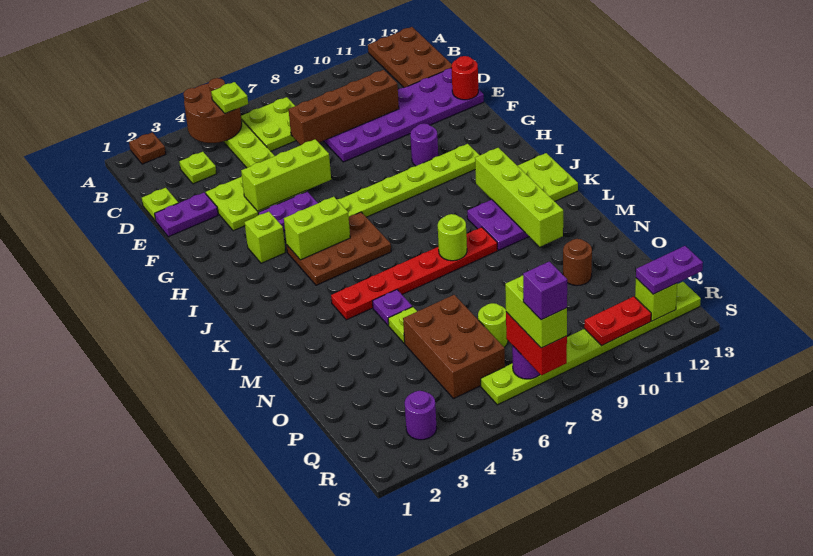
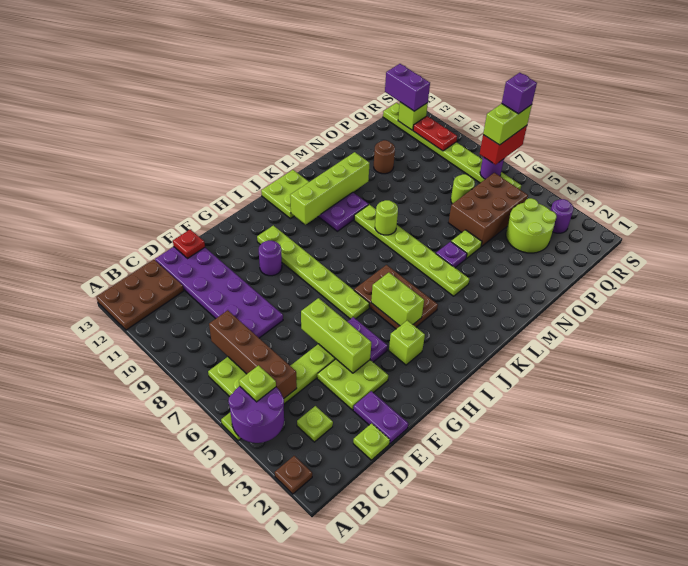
brown 2x2 round brick [183,78,242,143] -> purple 2x2 round brick [228,386,284,443]
brown 1x4 brick [288,70,399,145] -> brown 1x4 brick moved to [209,310,297,398]
red 1x1 round brick [451,56,478,100] -> red 1x1 plate [173,229,205,258]
red 1x6 plate [331,227,498,320] -> lime 1x6 plate [354,205,469,296]
none -> lime 2x2 round brick [506,198,557,253]
purple 1x2 plate [636,246,703,294] -> purple 1x2 brick [385,64,430,111]

